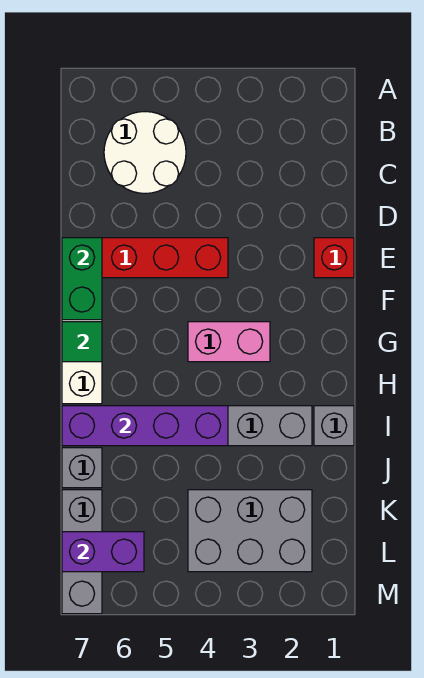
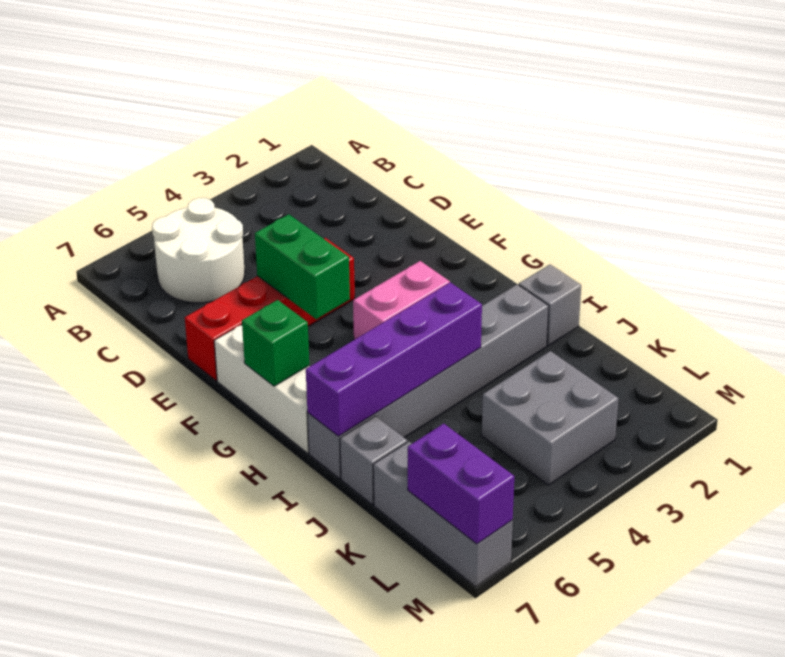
red 1x1 brick [314,238,354,278] -> none
green 1x2 brick [62,238,102,320] -> green 1x2 brick moved to [255,214,350,319]
green 1x1 tile [62,322,102,362] -> green 1x1 brick [242,300,309,386]
grey 2x3 brick [188,490,312,572] -> grey 2x2 brick [482,351,618,485]
purple 1x2 brick [62,532,144,572] -> purple 1x2 brick turned to [408,424,514,544]

